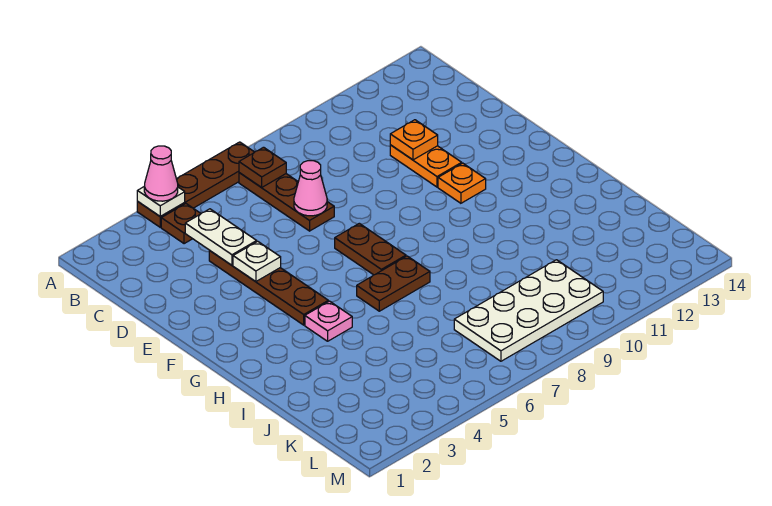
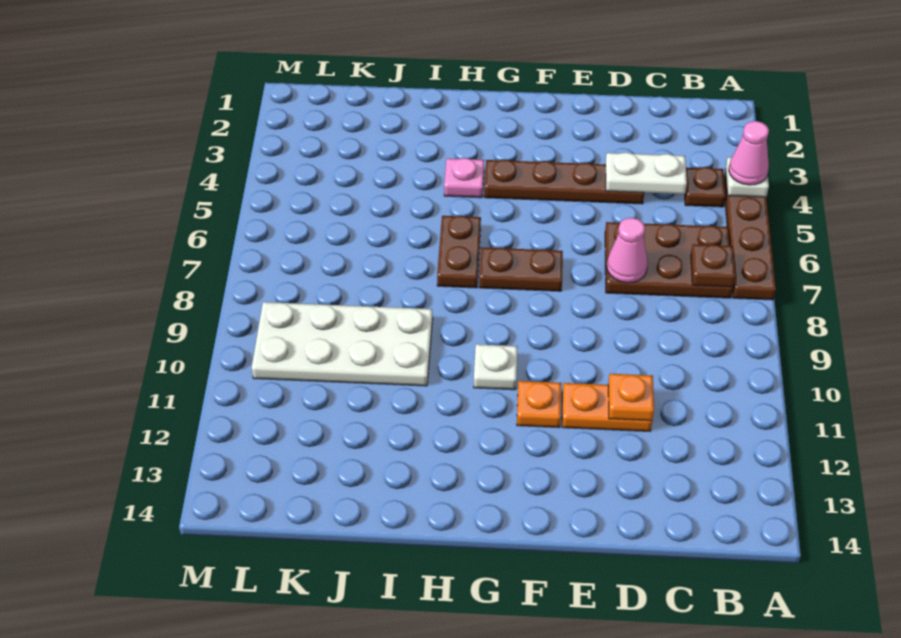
brown 1x3 plate [239,173,334,231] -> brown 2x3 plate [605,222,733,298]
white 1x1 plate [233,241,281,282] -> white 1x1 plate moved to [474,344,518,390]
white 2x4 plate [454,260,603,361] -> white 2x4 plate turned to [252,302,433,386]

